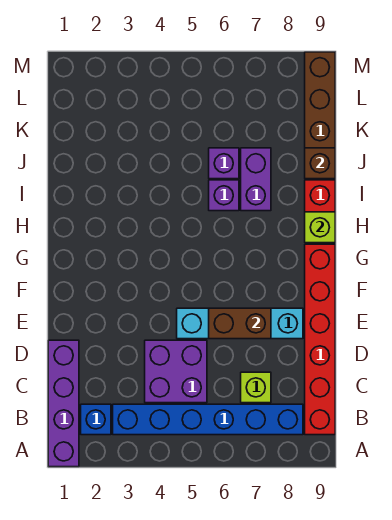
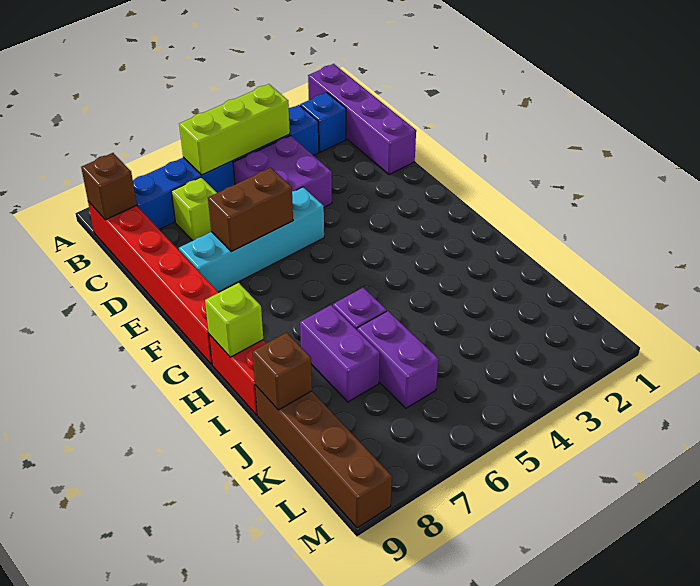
none -> lime 1x3 brick [179,84,290,175]
none -> brown 1x1 brick [81,153,137,220]
purple 1x1 brick [209,148,239,179] -> purple 1x2 brick [357,311,439,408]

